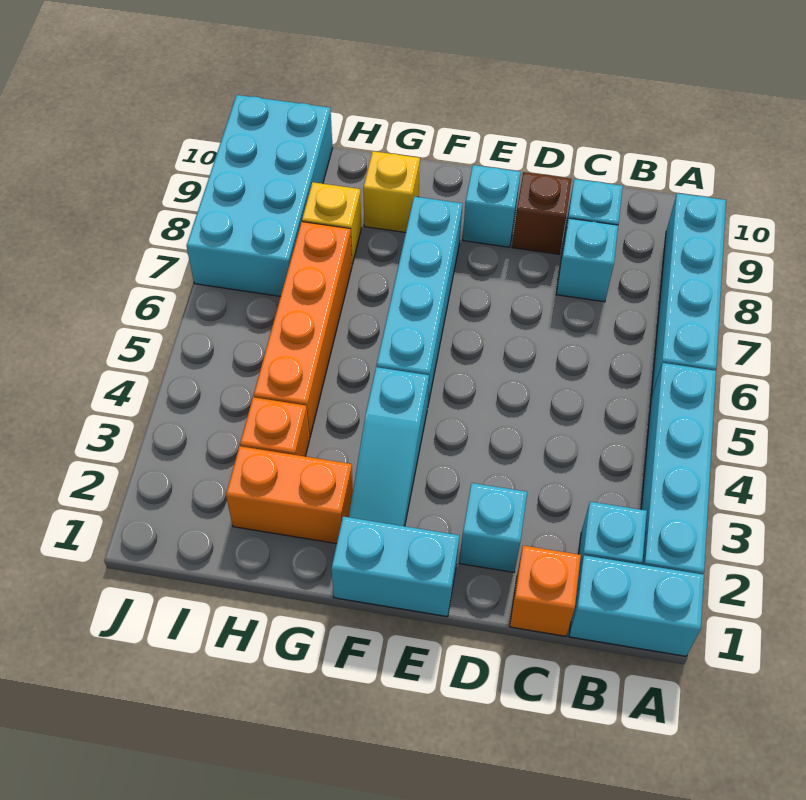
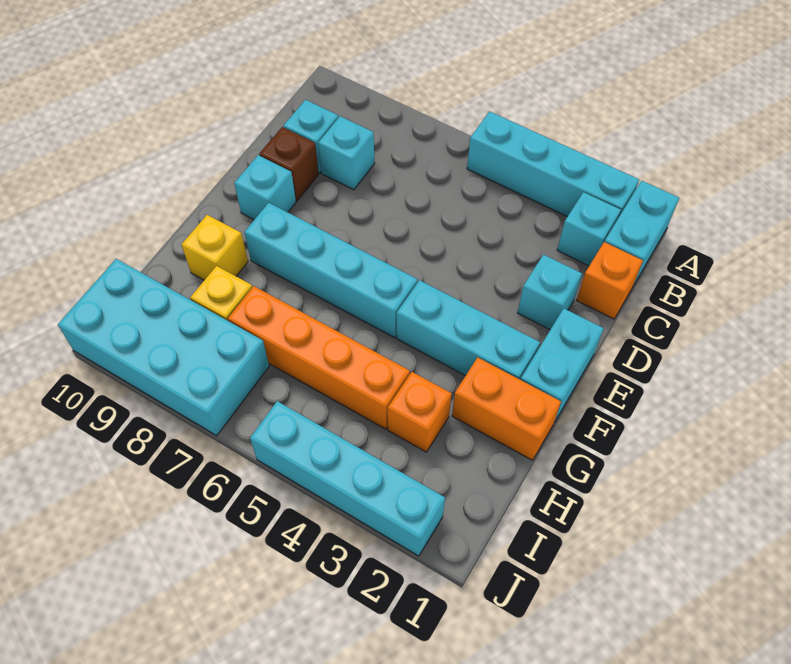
cyan 1x4 brick [651,193,726,396] -> cyan 1x4 brick moved to [250,401,445,556]
cyan 1x3 slope [349,367,429,526] -> cyan 1x3 brick [397,280,540,380]
orange 1x2 brick [226,446,353,544] -> orange 1x2 brick turned to [452,357,561,460]

